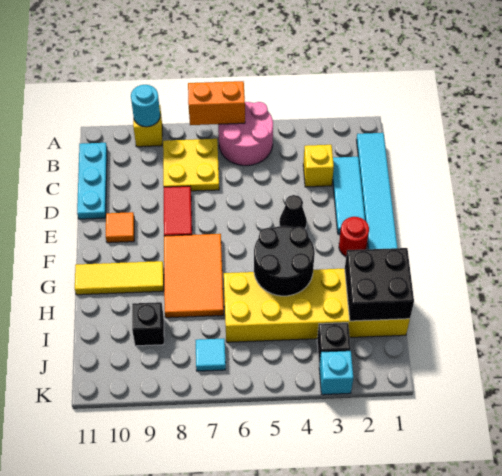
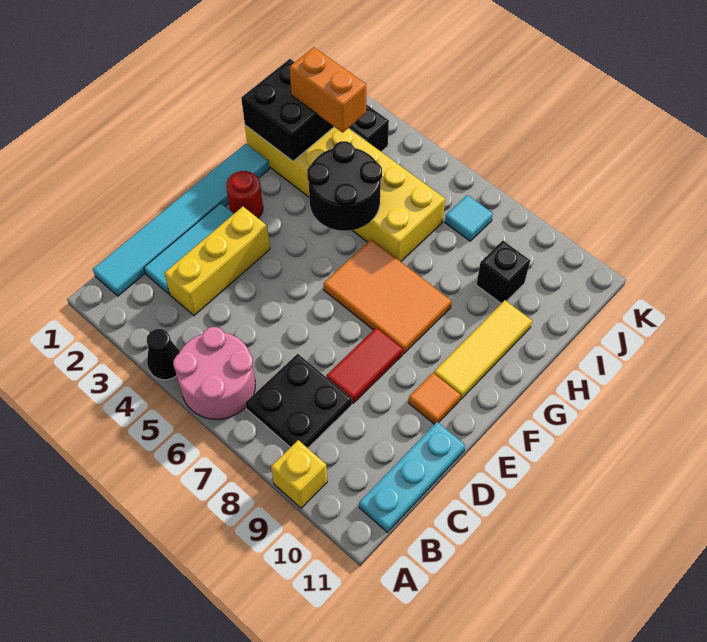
orange 1x2 brick [188,81,245,125] -> orange 1x2 brick moved to [290,47,366,133]
cyan 1x1 round brick [131,85,160,127] -> none
yellow 2x2 plate [163,139,219,191] -> black 2x2 plate [245,354,352,448]
yellow 1x1 brick [303,145,334,187] -> yellow 1x3 brick [164,207,270,316]
black 1x1 cone [279,195,307,229] -> black 1x1 cone moved to [147,329,180,380]
orange 2x3 tile [164,234,224,318] -> orange 2x3 tile turned to [323,239,452,354]
yellow 1x3 tile [75,261,164,295] -> yellow 1x3 tile turned to [434,300,532,399]
cyan 1x1 brick [319,351,353,395] -> none

